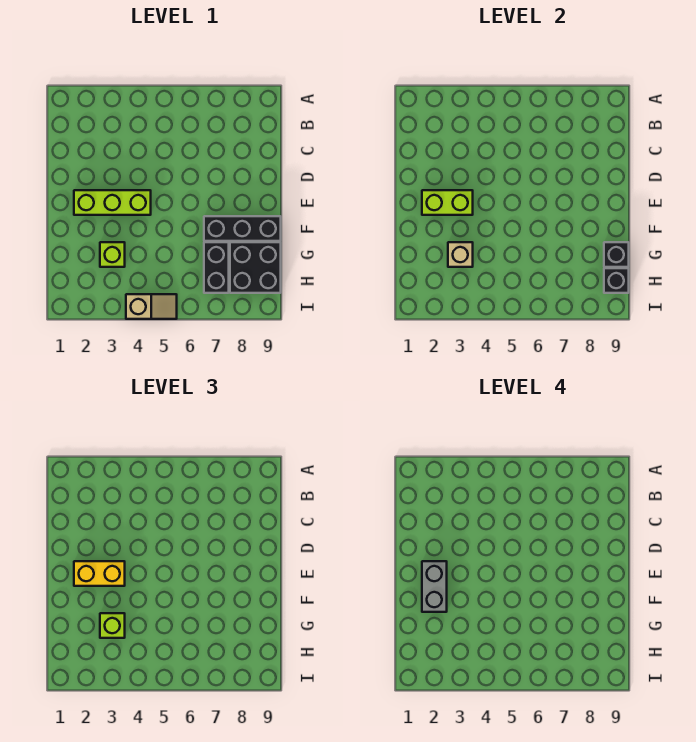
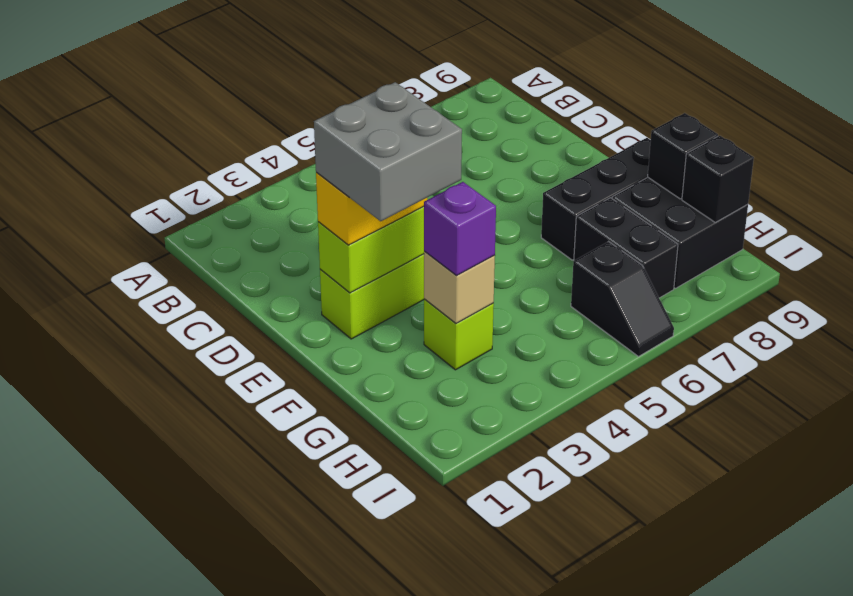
grey 1x2 brick [422,561,447,612] -> grey 2x2 brick [314,82,462,221]
lime 1x1 brick [100,613,125,638] -> purple 1x1 brick [424,182,496,275]
none -> black 1x2 slope [571,242,674,357]
tan 1x2 slope [126,294,177,319] -> none

